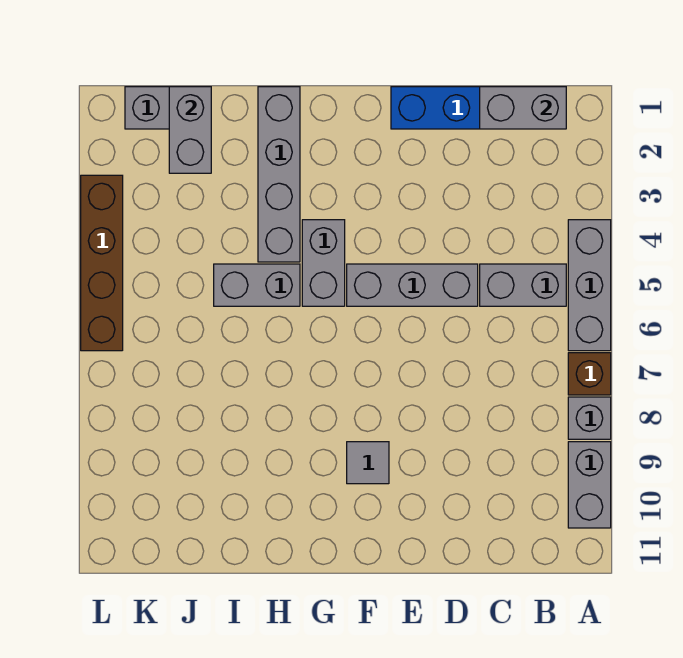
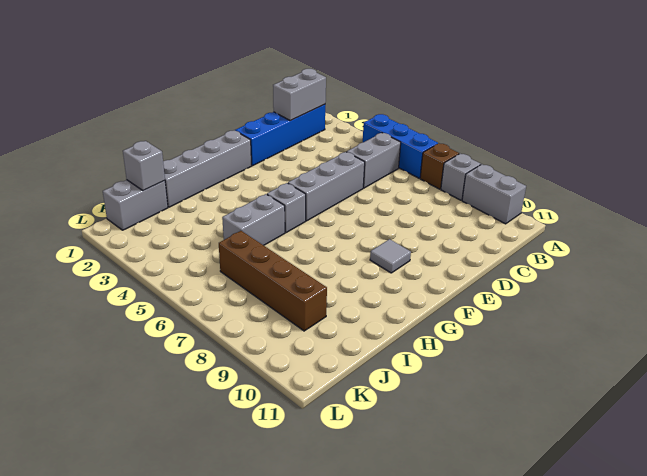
grey 1x3 brick [568,220,611,351] -> blue 1x3 brick [363,114,438,178]
grey 1x2 brick [302,220,345,306] -> grey 1x1 brick [267,183,306,233]
grey 1x4 brick [258,87,300,262] -> grey 1x4 brick turned to [163,131,252,207]
grey 1x2 brick [169,87,211,173] -> grey 1x1 brick [123,141,165,191]
brown 1x4 brick [81,175,123,351] -> brown 1x4 brick moved to [219,231,327,331]

